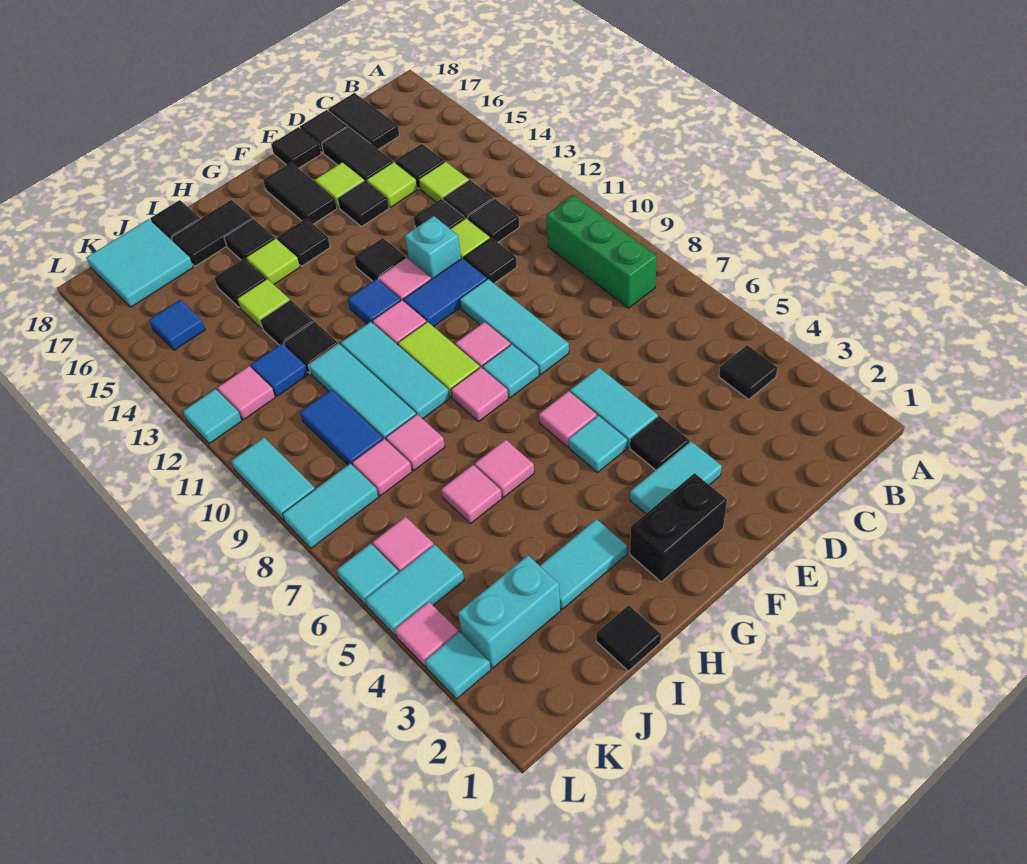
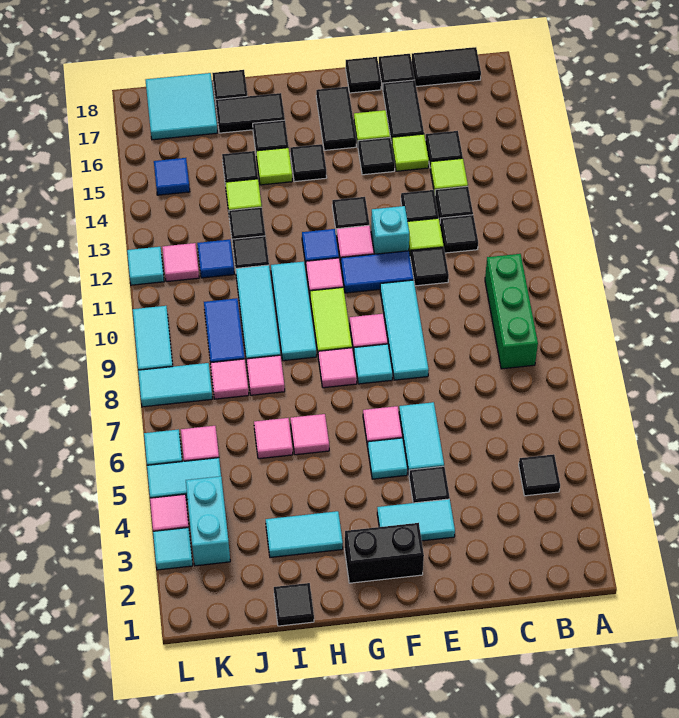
black 1x2 tile [328,93,399,149] -> black 1x2 tile turned to [411,47,481,86]
cyan 1x2 brick [458,556,561,668] -> cyan 1x2 brick turned to [186,476,230,566]

